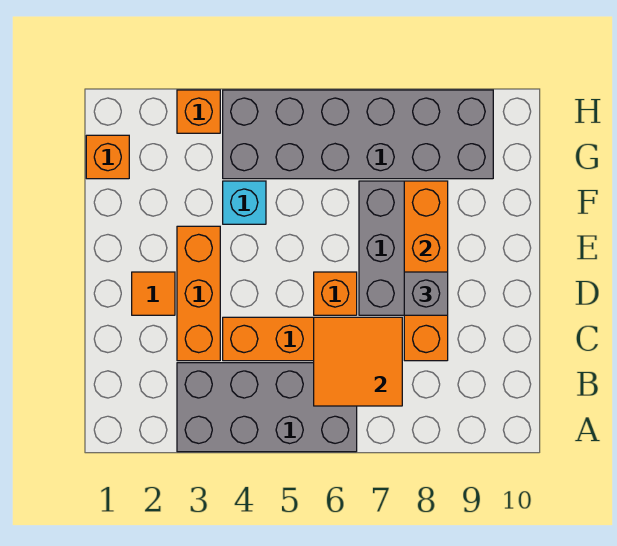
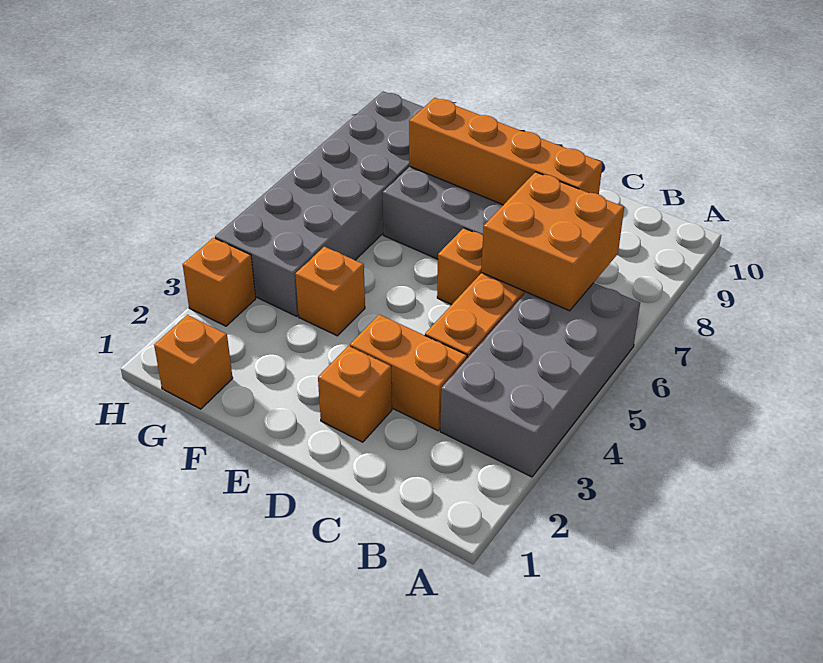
orange 2x2 tile [314,317,402,406] -> orange 2x2 brick [481,172,624,311]
orange 1x3 brick [177,226,220,361] -> orange 1x2 brick [350,314,467,431]
orange 1x1 tile [132,272,175,315] -> orange 1x1 brick [318,346,392,442]
grey 1x1 brick [404,272,448,315] -> none
cyan 1x1 brick [223,181,266,224] -> orange 1x1 brick [295,247,365,336]

